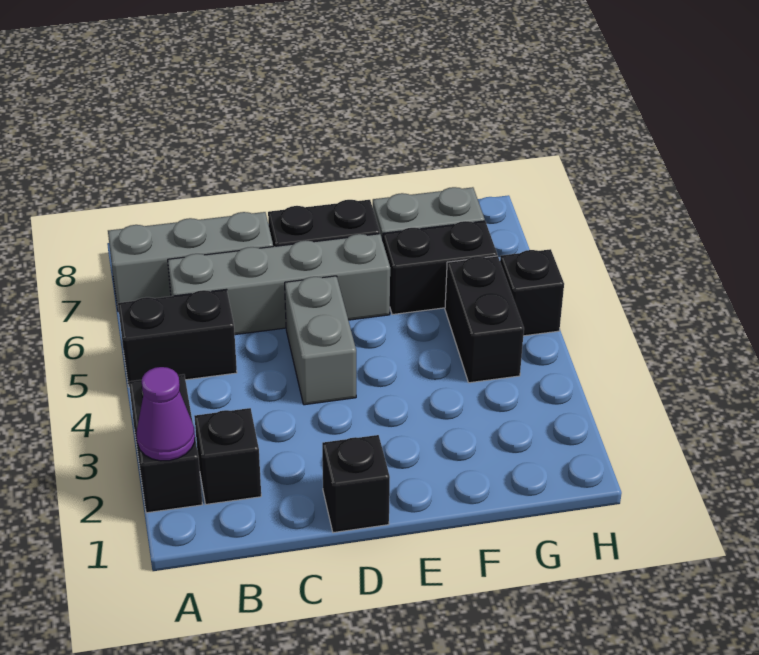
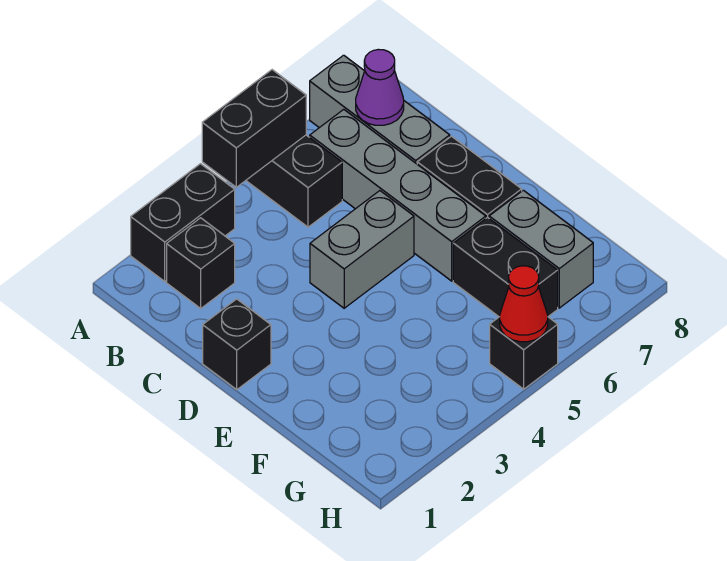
purple 1x1 cone [137,367,195,461] -> purple 1x1 cone moved to [356,49,404,125]
black 1x2 brick [445,256,524,383] -> black 1x2 brick moved to [202,70,306,187]
none -> red 1x1 cone [500,266,548,342]

